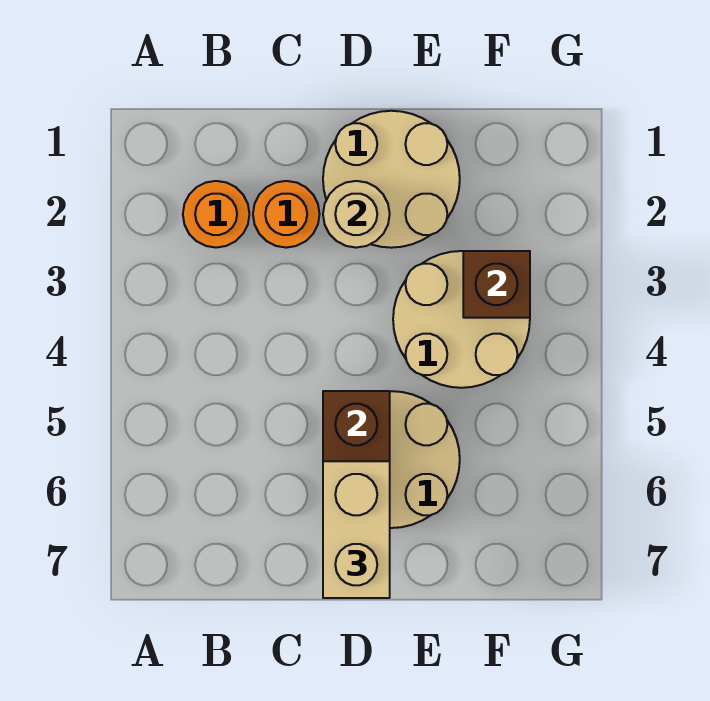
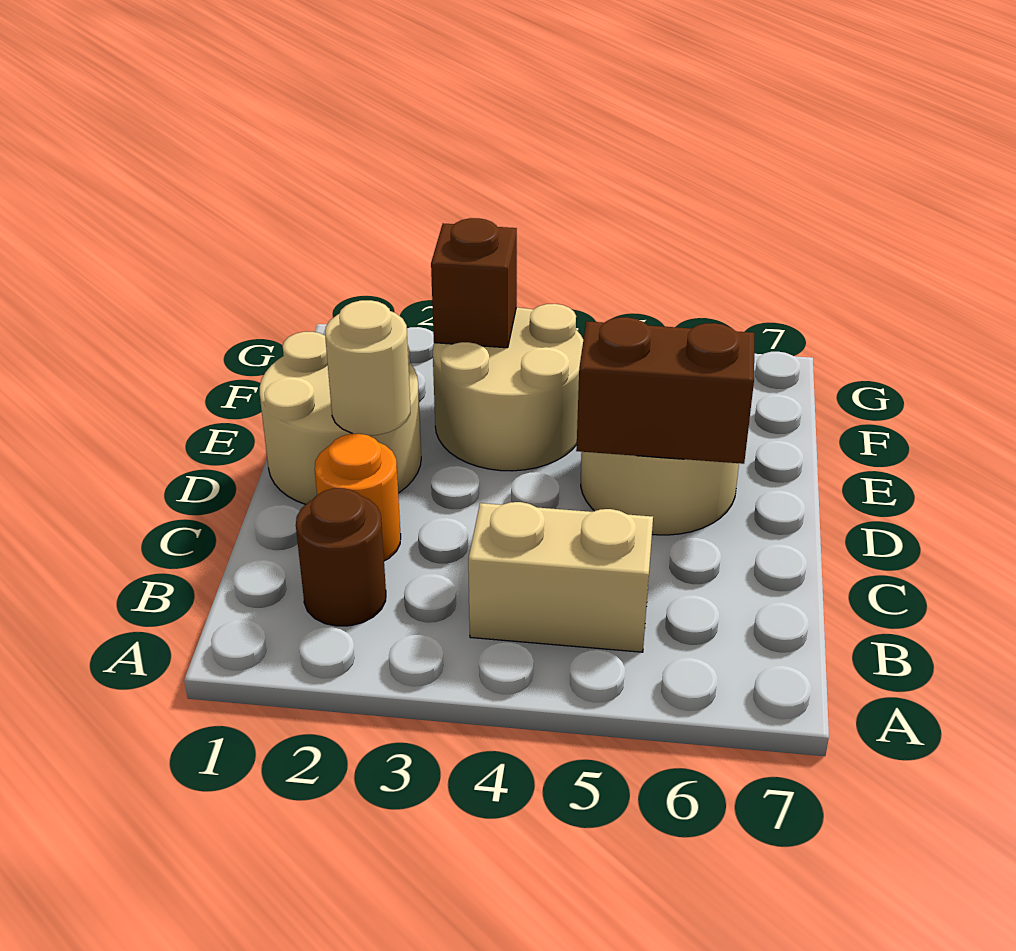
orange 1x1 round brick [183,181,249,248] -> brown 1x1 round brick [296,488,386,626]
tan 1x2 brick [323,461,390,598] -> tan 1x2 brick moved to [468,502,653,652]

